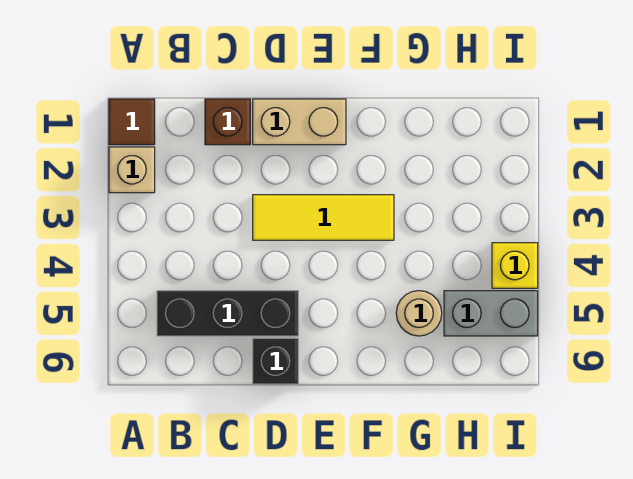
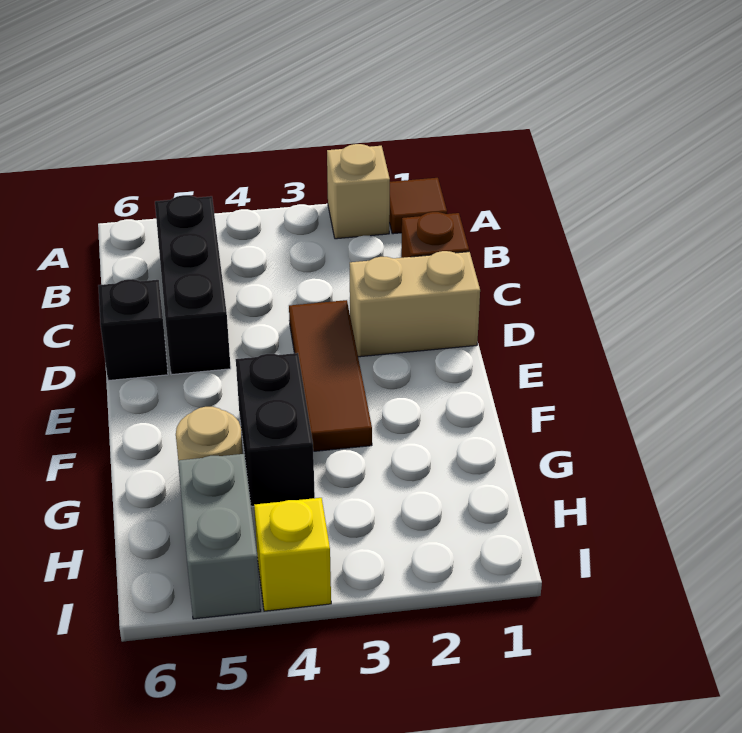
tan 1x2 brick [253,99,346,145] -> tan 1x2 brick turned to [350,251,480,357]
yellow 1x3 tile [253,195,394,240] -> brown 1x3 tile [289,300,372,451]
none -> black 1x2 brick [236,353,315,507]

